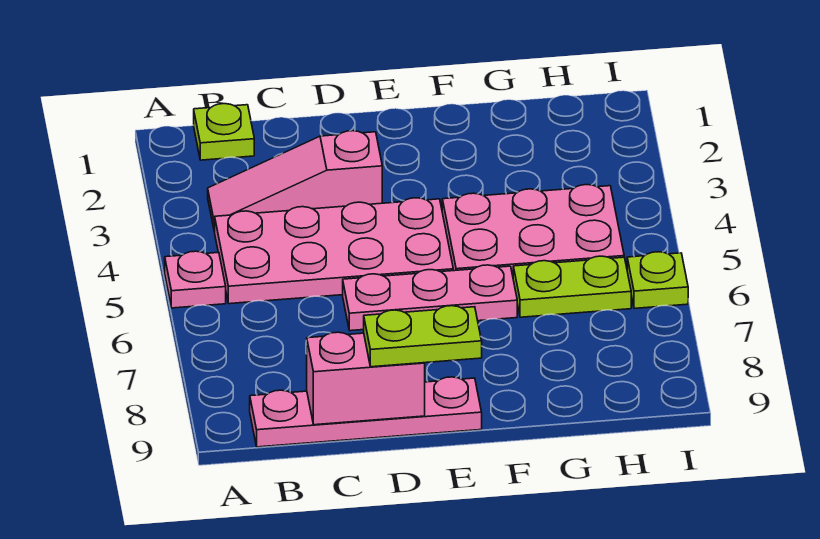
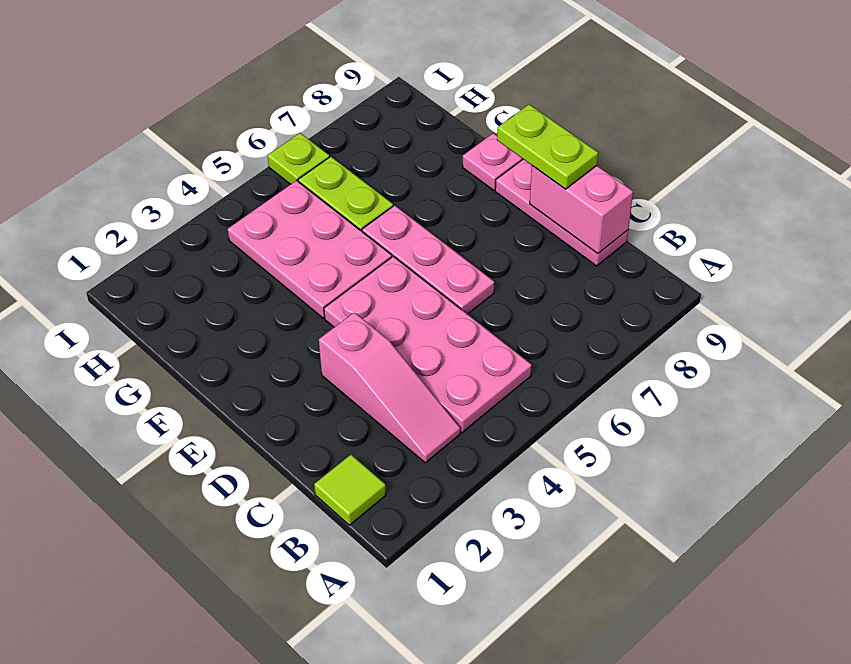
pink 1x1 plate [165,251,226,308] -> pink 1x1 plate moved to [463,133,523,190]
lime 1x1 plate [194,104,254,160] -> lime 1x1 tile [314,455,386,525]
pink 1x4 plate [250,377,482,447] -> pink 1x3 plate [495,159,628,266]

